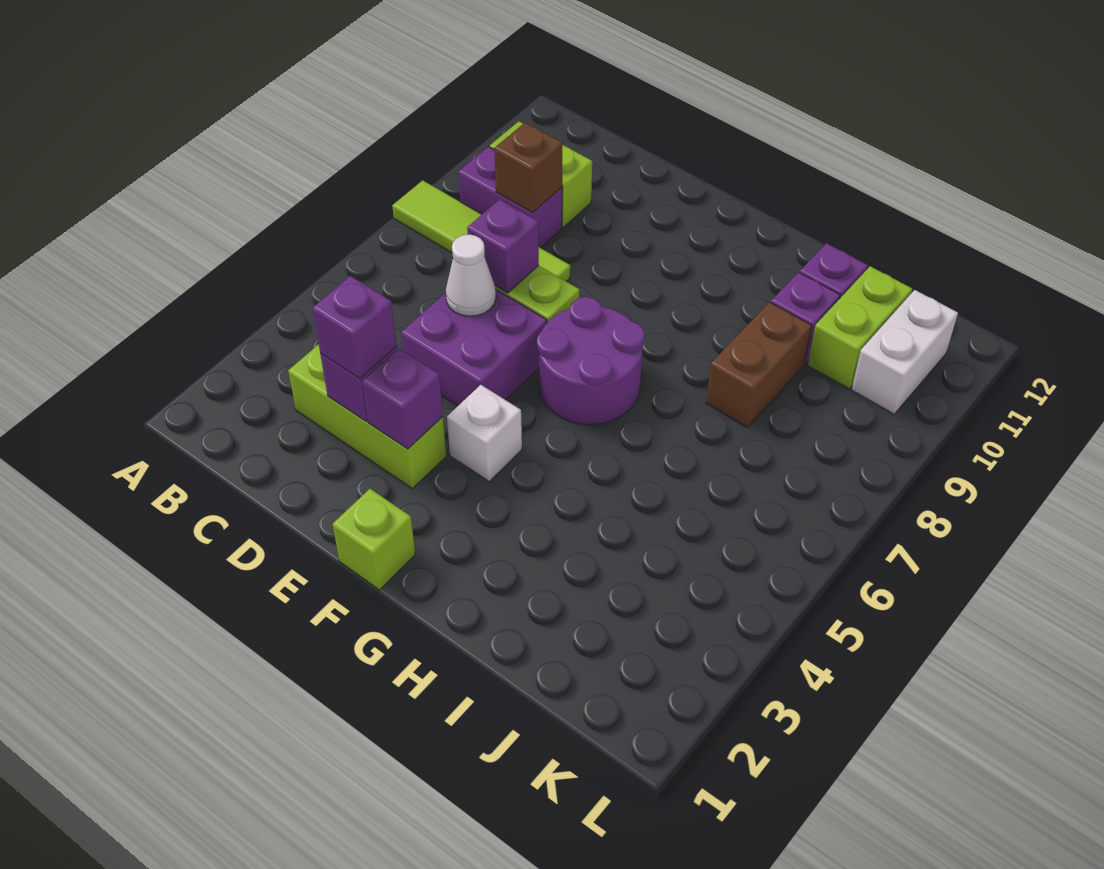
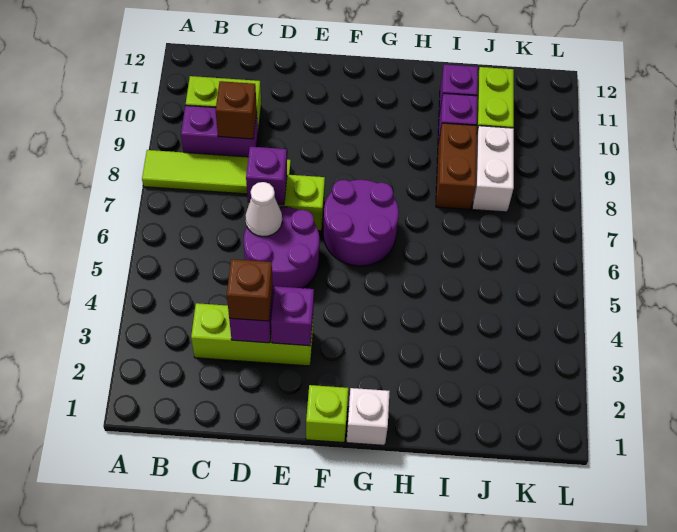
purple 1x1 brick [312,276,397,379] -> brown 1x1 brick [227,259,273,321]
purple 2x2 brick [401,289,547,406] -> purple 2x2 round brick [244,207,319,293]
white 1x1 brick [447,385,522,481] -> white 1x1 brick moved to [346,388,390,445]
white 1x2 brick [852,290,958,414] -> white 1x2 brick moved to [472,126,514,212]

